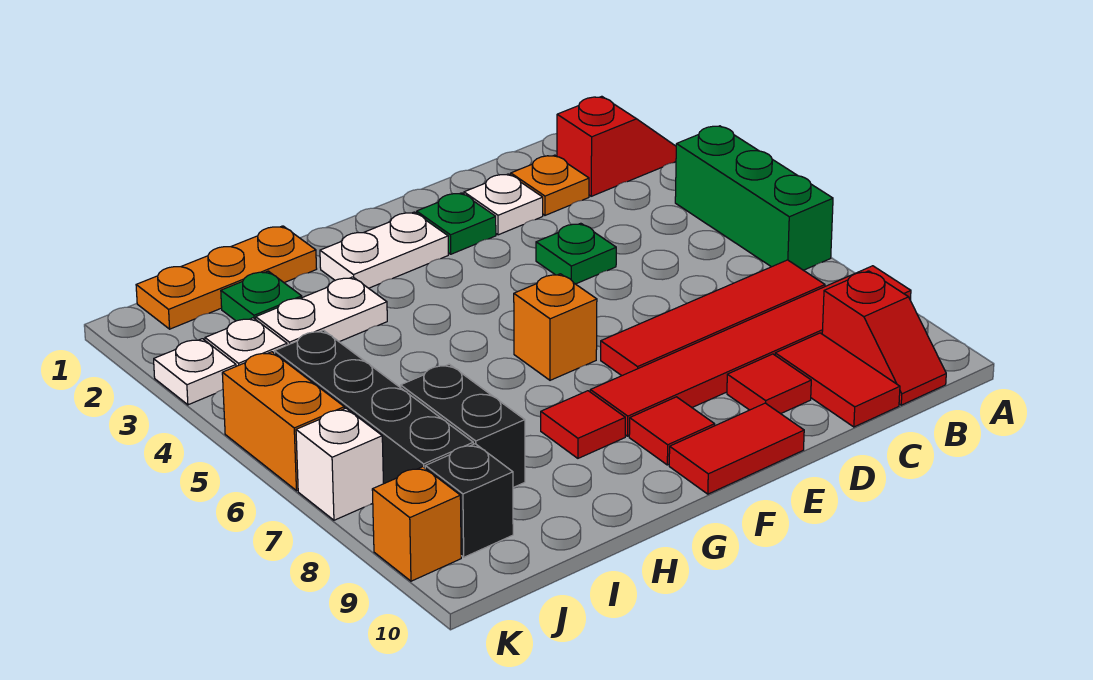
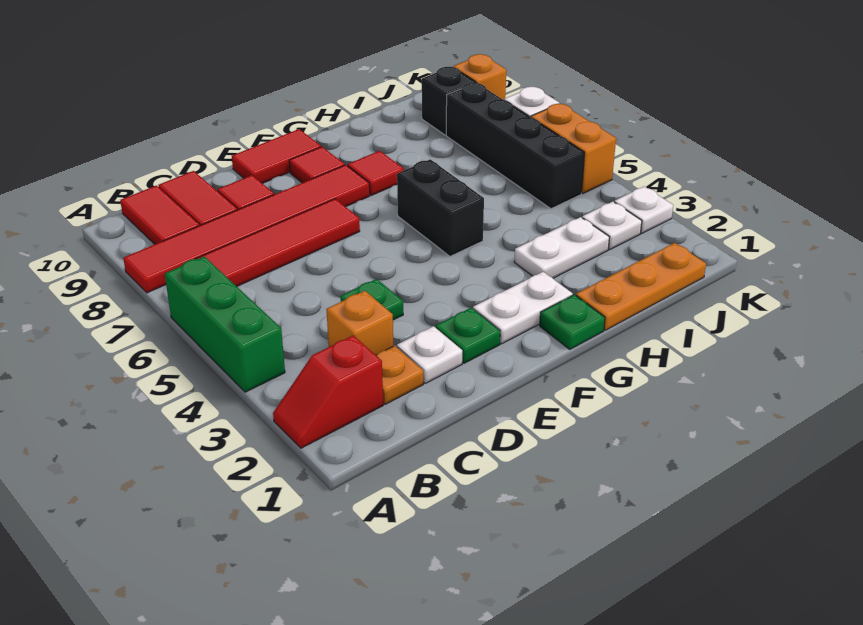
red 1x2 slope [822,271,946,405] -> red 1x2 tile [120,186,199,244]
orange 1x1 brick [514,274,597,380] -> orange 1x1 brick moved to [326,291,393,355]
green 1x1 plate [221,271,302,321] -> green 1x1 plate moved to [540,295,605,349]
black 1x2 brick [401,364,525,487] -> black 1x2 brick moved to [397,159,484,256]

